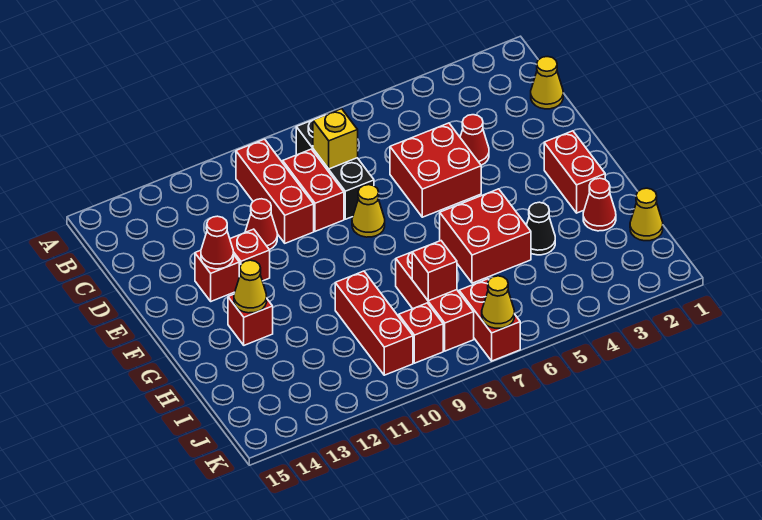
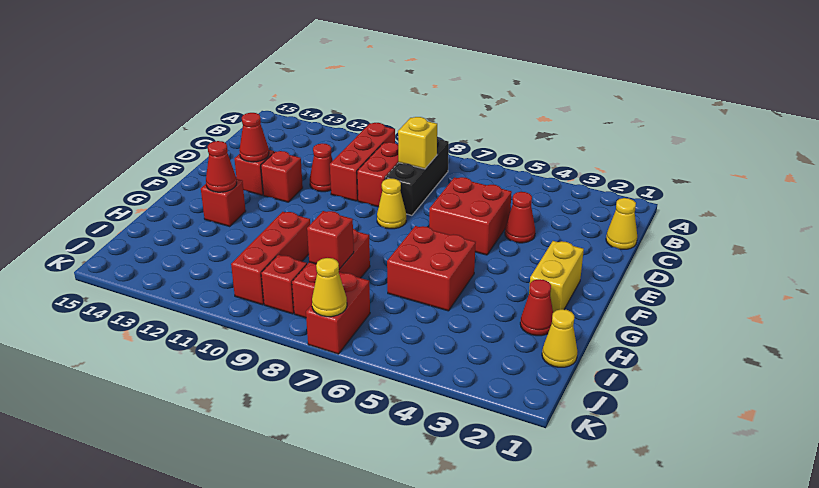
red 1x2 brick [544,131,605,213] -> yellow 1x2 brick [529,241,584,313]
yellow 1x1 cone [234,260,267,313] -> red 1x1 cone [206,141,237,192]
black 1x1 cone [526,202,555,255] -> none

